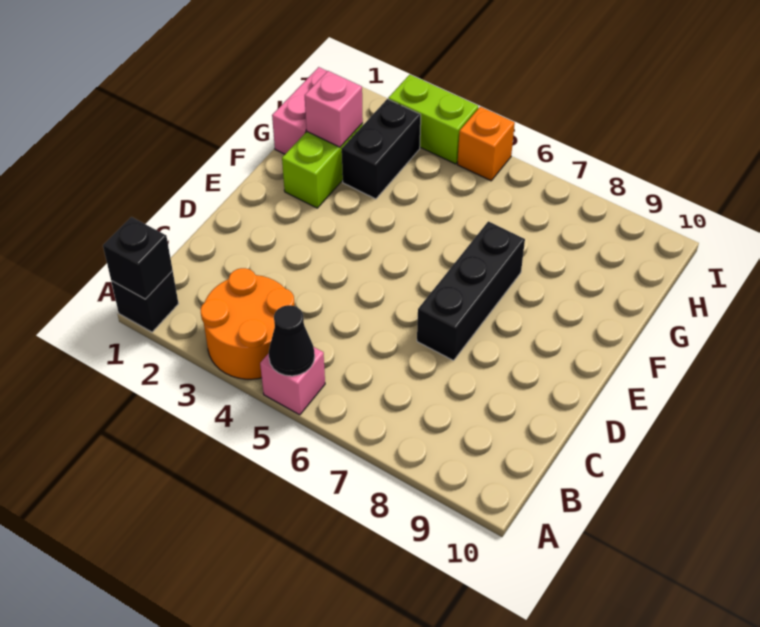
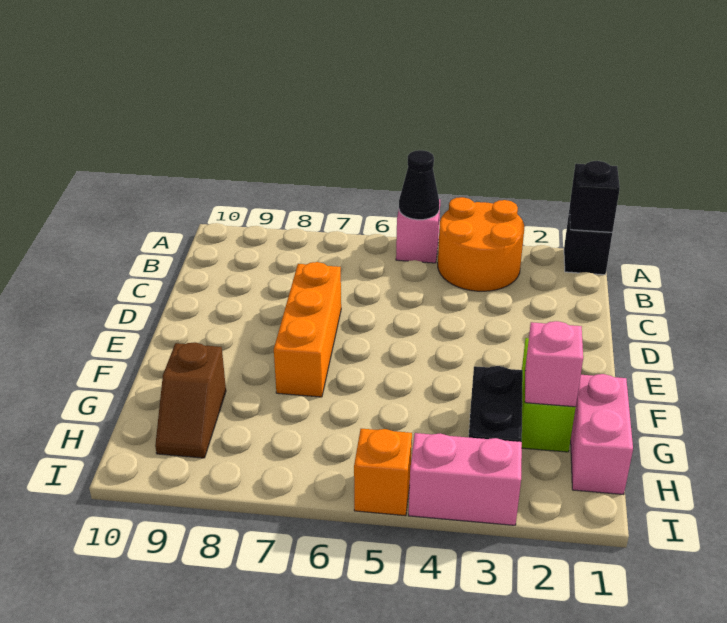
black 1x3 brick [417,221,525,360] -> orange 1x3 brick [274,262,341,397]
none -> brown 1x2 slope [155,342,226,458]
lime 1x2 brick [388,75,478,164] -> pink 1x2 brick [409,433,522,525]

